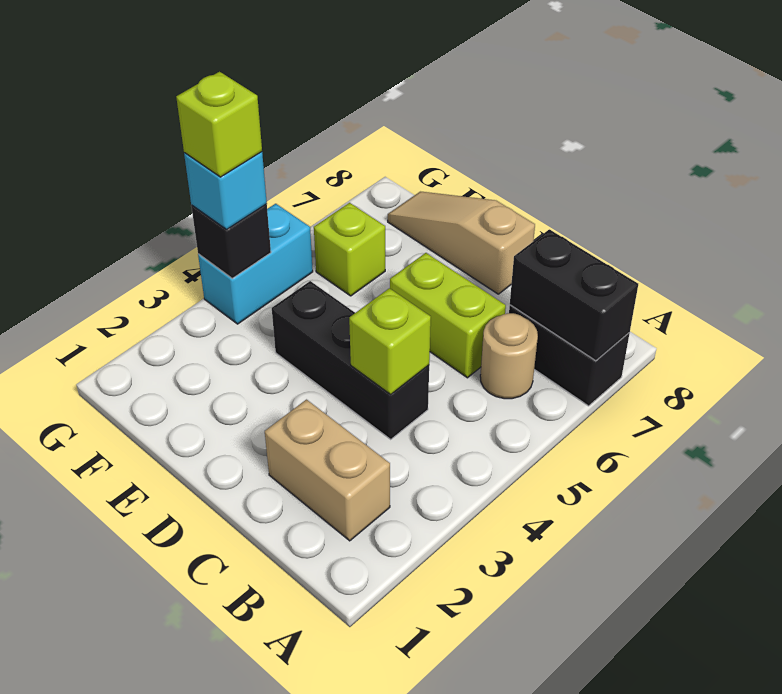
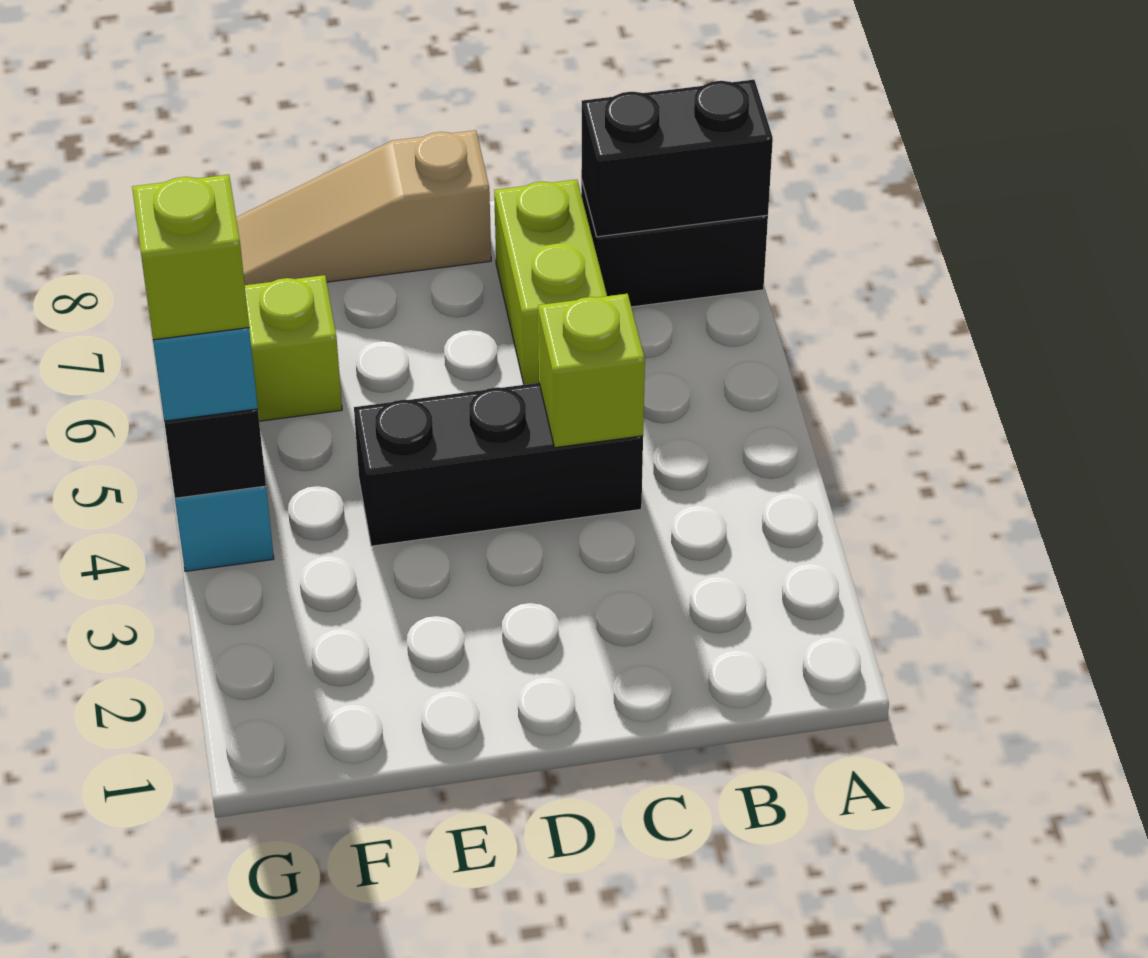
tan 1x2 brick [265,400,390,541] -> none
tan 1x1 round brick [480,313,538,399] -> none
lime 1x2 brick [390,253,506,378] -> lime 1x2 brick turned to [494,180,607,385]

